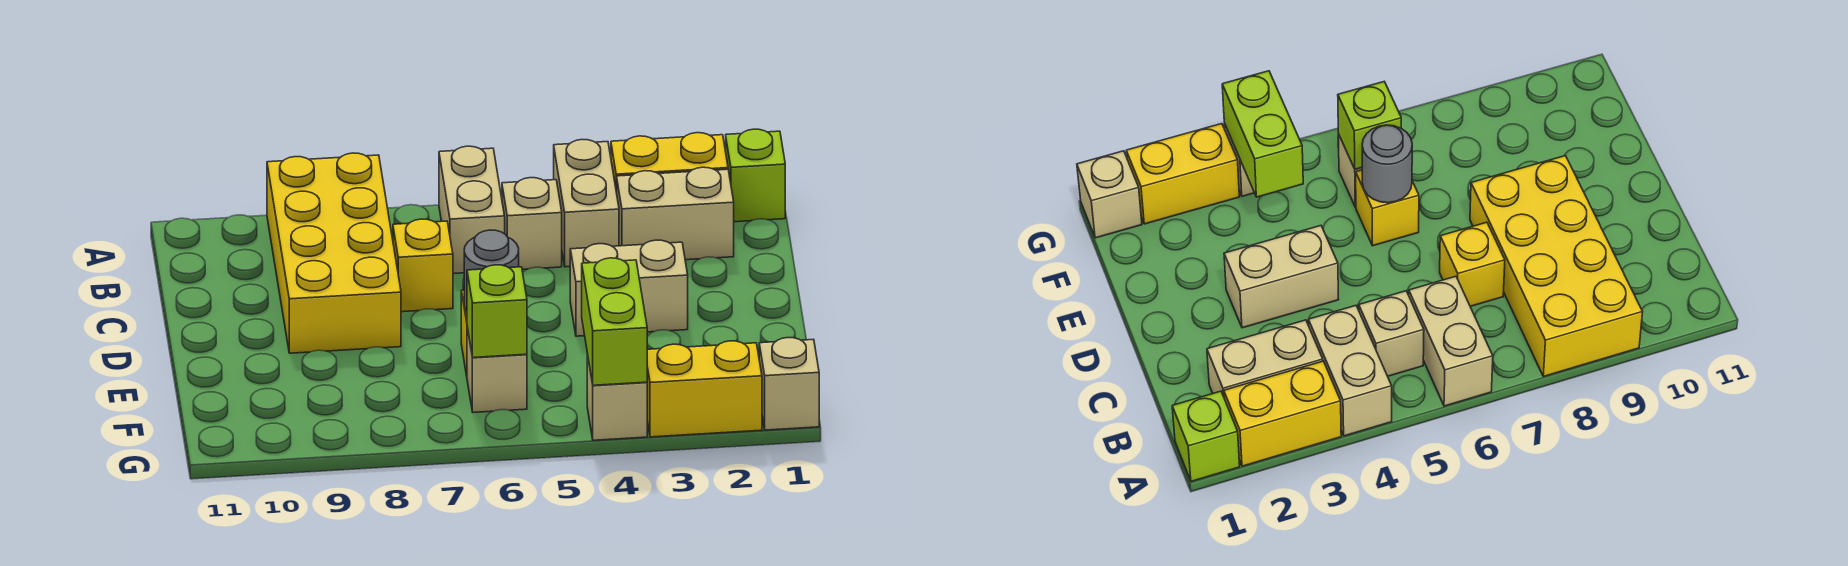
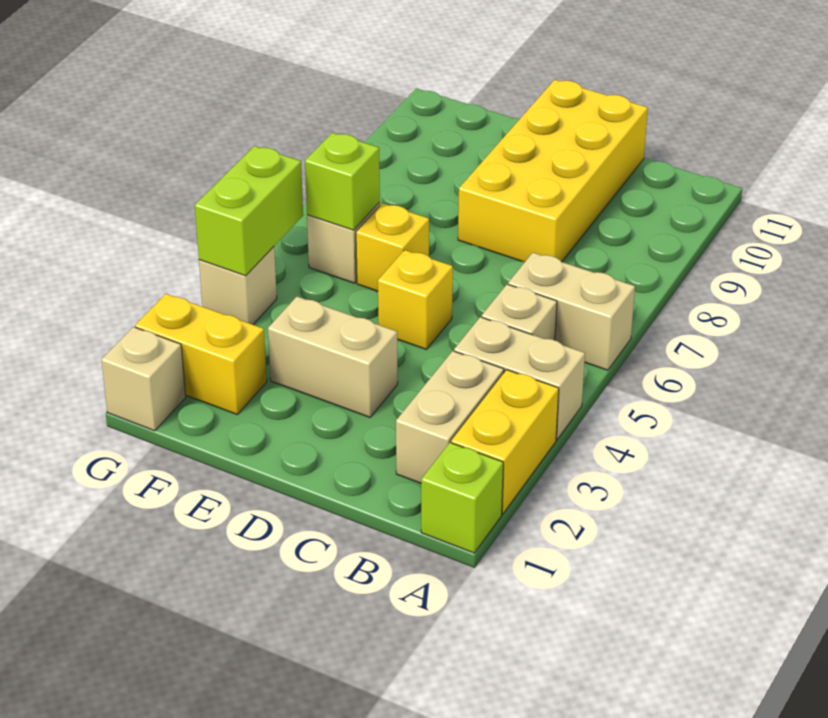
yellow 2x4 brick [267,153,401,353] -> yellow 2x4 brick turned to [458,80,648,262]
yellow 1x1 brick [393,219,453,312] -> yellow 1x1 brick moved to [378,250,453,350]
tan 1x2 brick [570,240,688,336] -> tan 1x2 brick turned to [268,297,398,417]
grey 1x1 round brick [464,230,519,311] -> none
lime 1x2 brick [582,258,647,385] -> lime 1x2 brick turned to [195,146,303,276]
yellow 1x2 brick [647,341,762,437] -> yellow 1x2 brick turned to [135,294,267,414]

